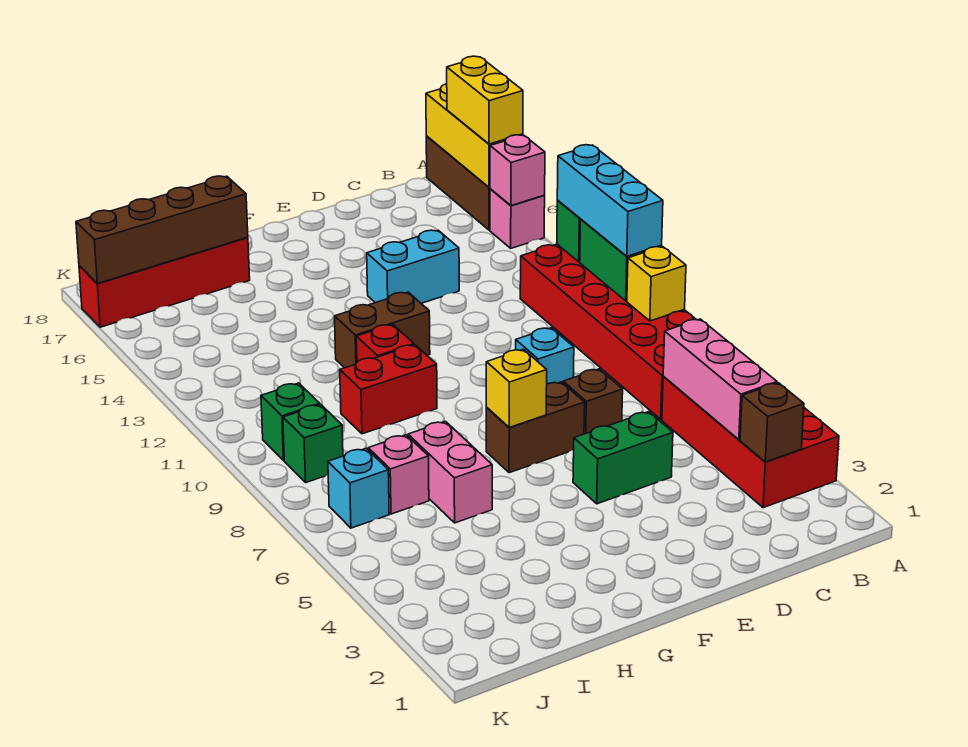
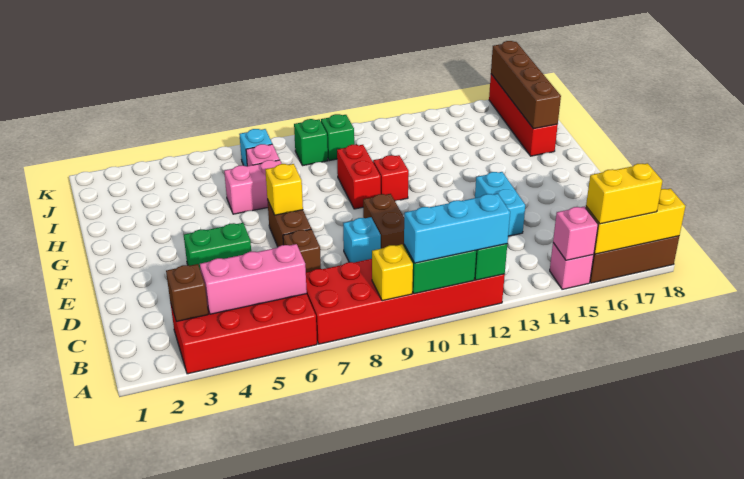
green 1x2 brick [573,412,673,504] -> green 1x2 brick turned to [184,223,251,268]
brown 1x2 brick [335,292,430,368] -> brown 1x2 brick moved to [363,194,404,249]

